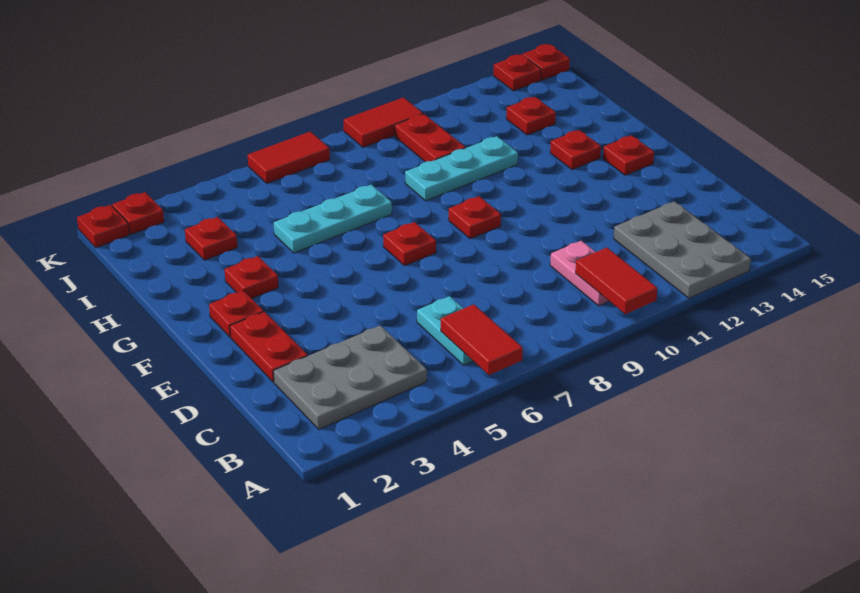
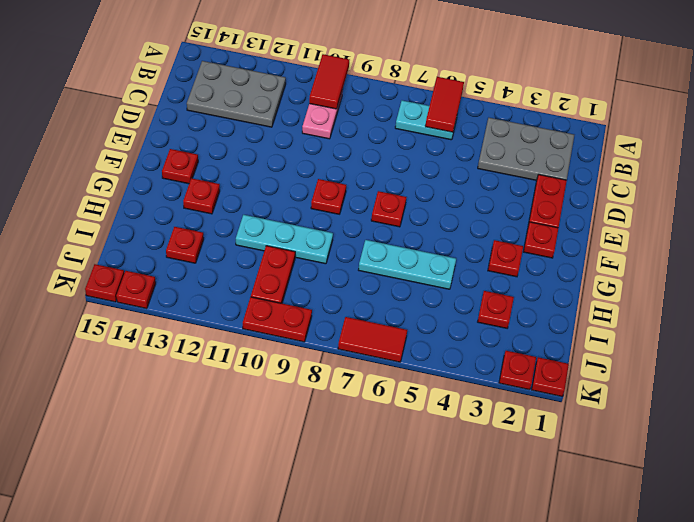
grey 2x3 plate [614,201,751,298] -> grey 2x3 plate turned to [187,61,286,127]
cyan 1x2 plate [417,296,473,365] -> cyan 1x2 plate turned to [395,100,457,140]
red 1x2 tile [344,97,423,147] -> red 1x2 plate [243,297,312,342]

